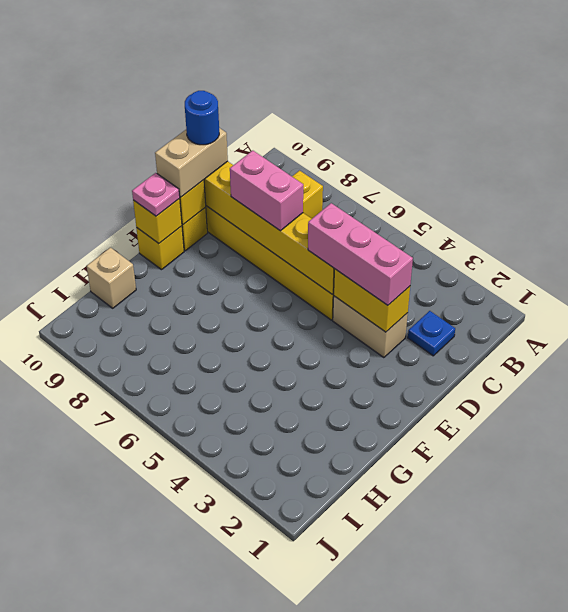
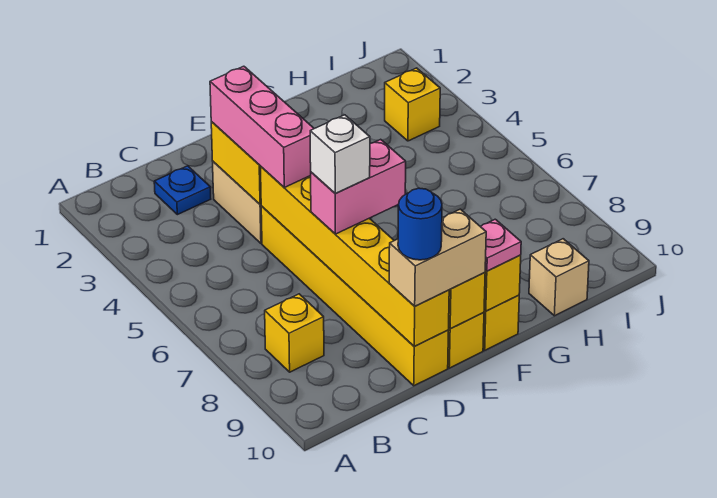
pink 1x2 brick [230,151,303,231] -> pink 1x2 brick turned to [311,139,406,234]
none -> white 1x1 brick [310,115,370,193]
none -> yellow 1x1 brick [385,68,440,141]

